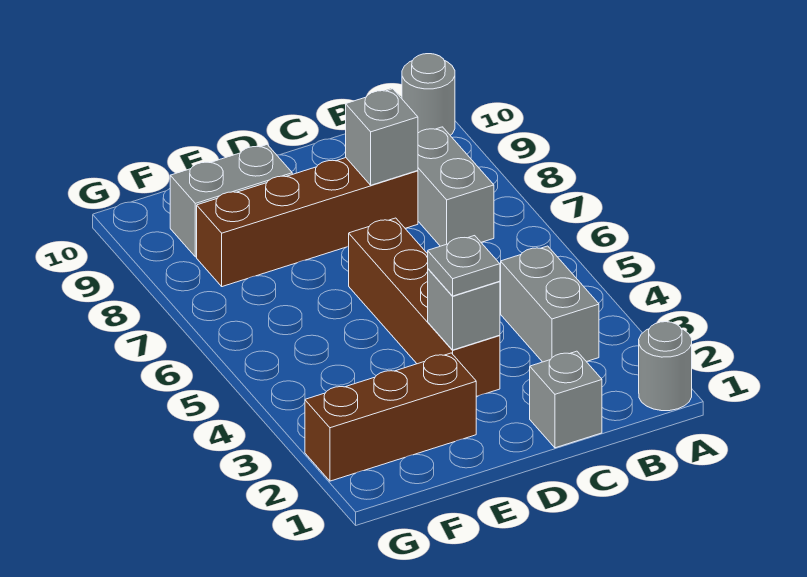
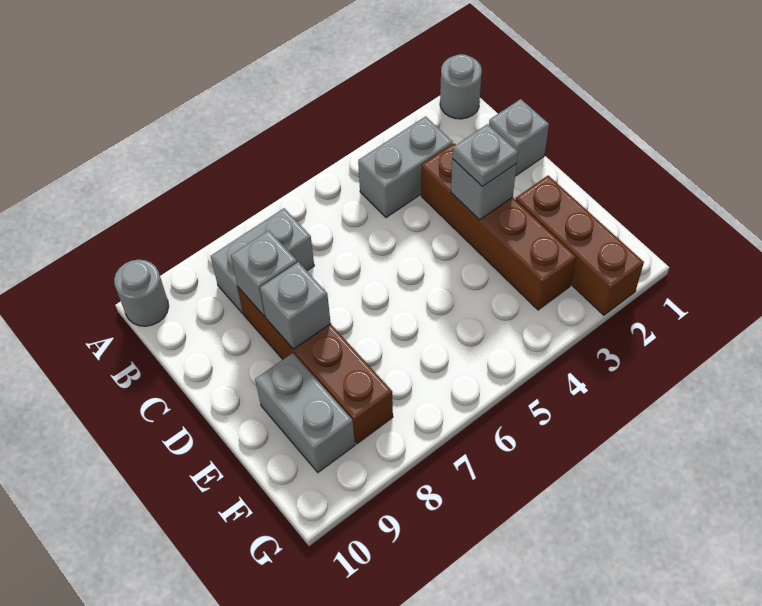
brown 1x4 brick [349,218,500,397] -> brown 1x4 brick turned to [421,143,576,310]
none -> grey 1x1 brick [260,262,331,349]

